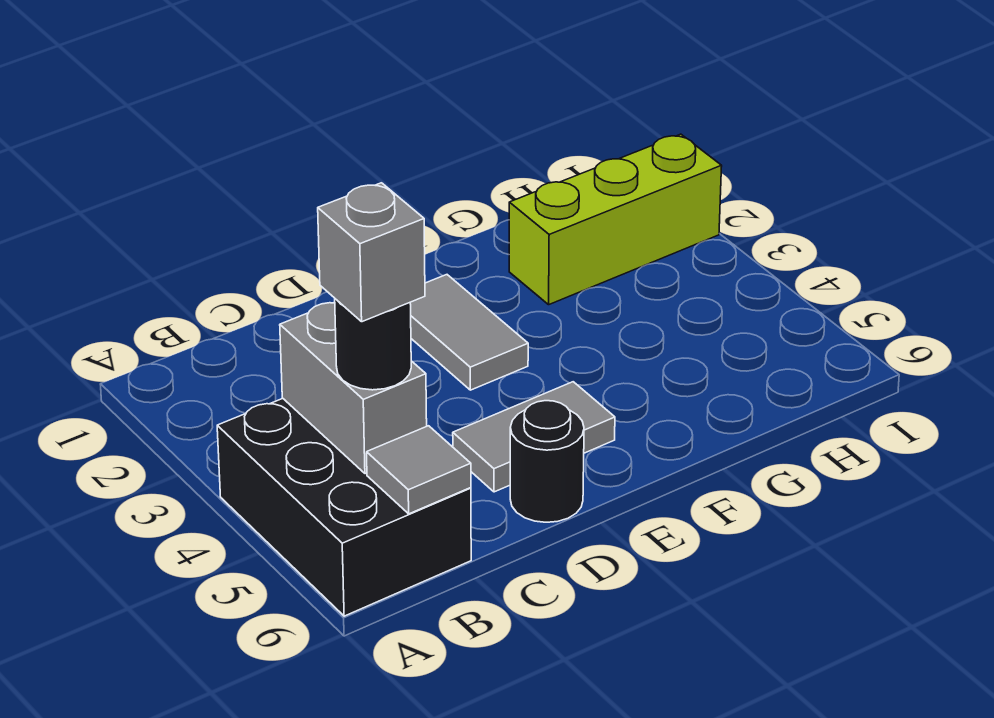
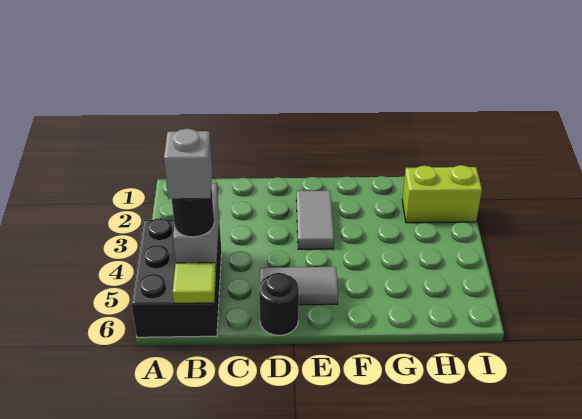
grey 1x1 tile [367,426,471,514] -> lime 1x1 tile [173,263,216,303]
lime 1x3 brick [509,134,722,305] -> lime 1x2 brick [402,165,482,223]

